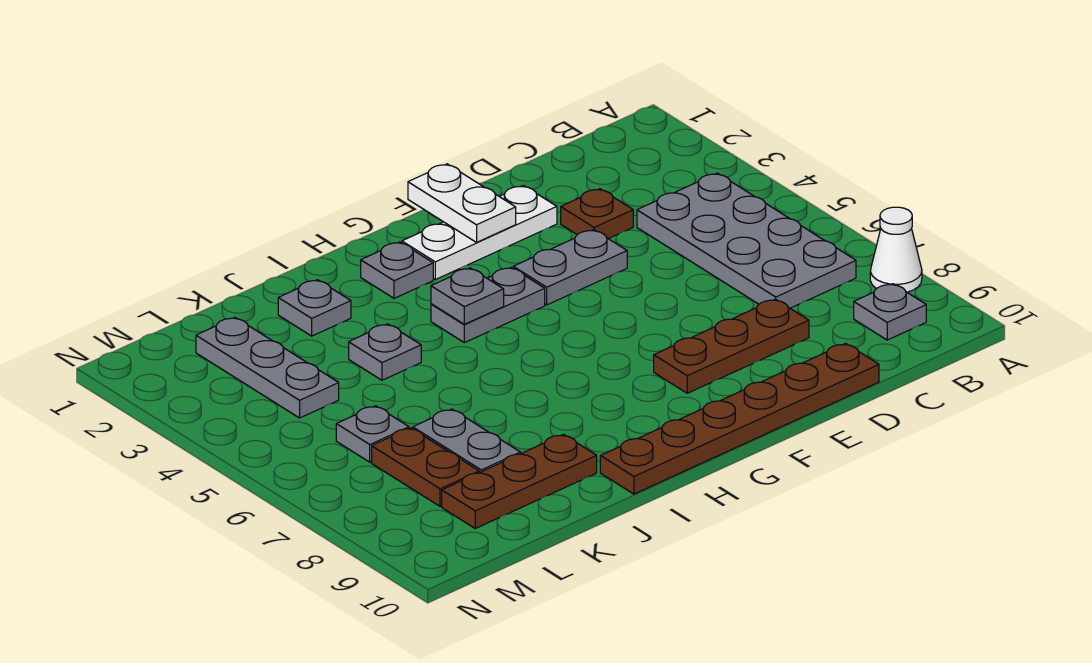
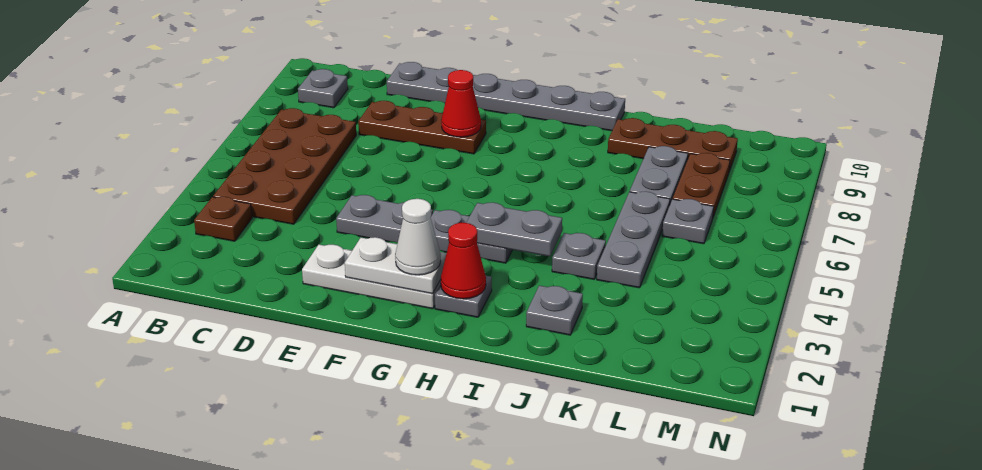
white 1x1 cone [870,207,922,292] -> white 1x1 cone moved to [395,199,441,275]
grey 2x4 plate [637,173,856,308] -> brown 2x4 plate [213,108,356,224]
brown 1x1 plate [561,189,633,239] -> brown 1x1 plate moved to [194,197,252,241]
brown 1x6 plate [600,343,879,494] -> grey 1x6 plate [387,62,625,131]
white 1x2 plate [408,164,516,242] -> white 1x2 plate turned to [345,237,446,294]
none -> red 1x1 cone [441,70,481,137]
none -> red 1x1 cone [441,223,486,299]
grey 1x1 plate [431,268,504,324] -> grey 1x2 plate [466,202,562,256]
grey 1x3 plate [196,318,339,418] -> grey 1x3 plate moved to [597,191,670,288]

